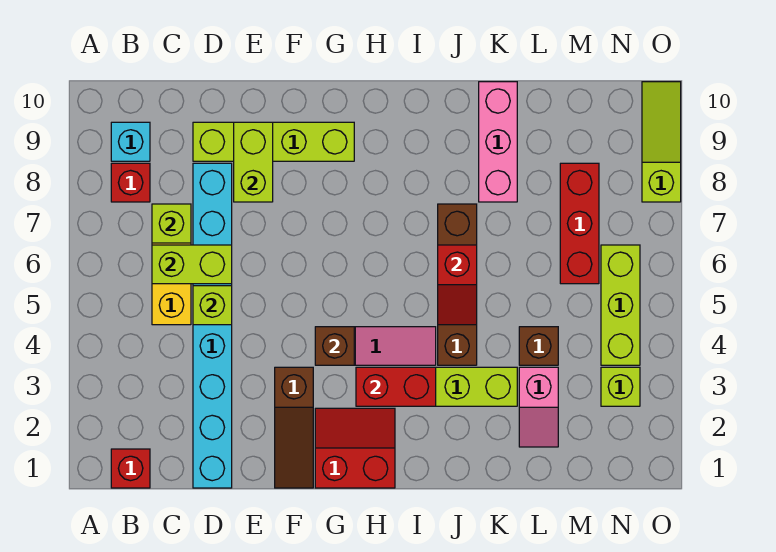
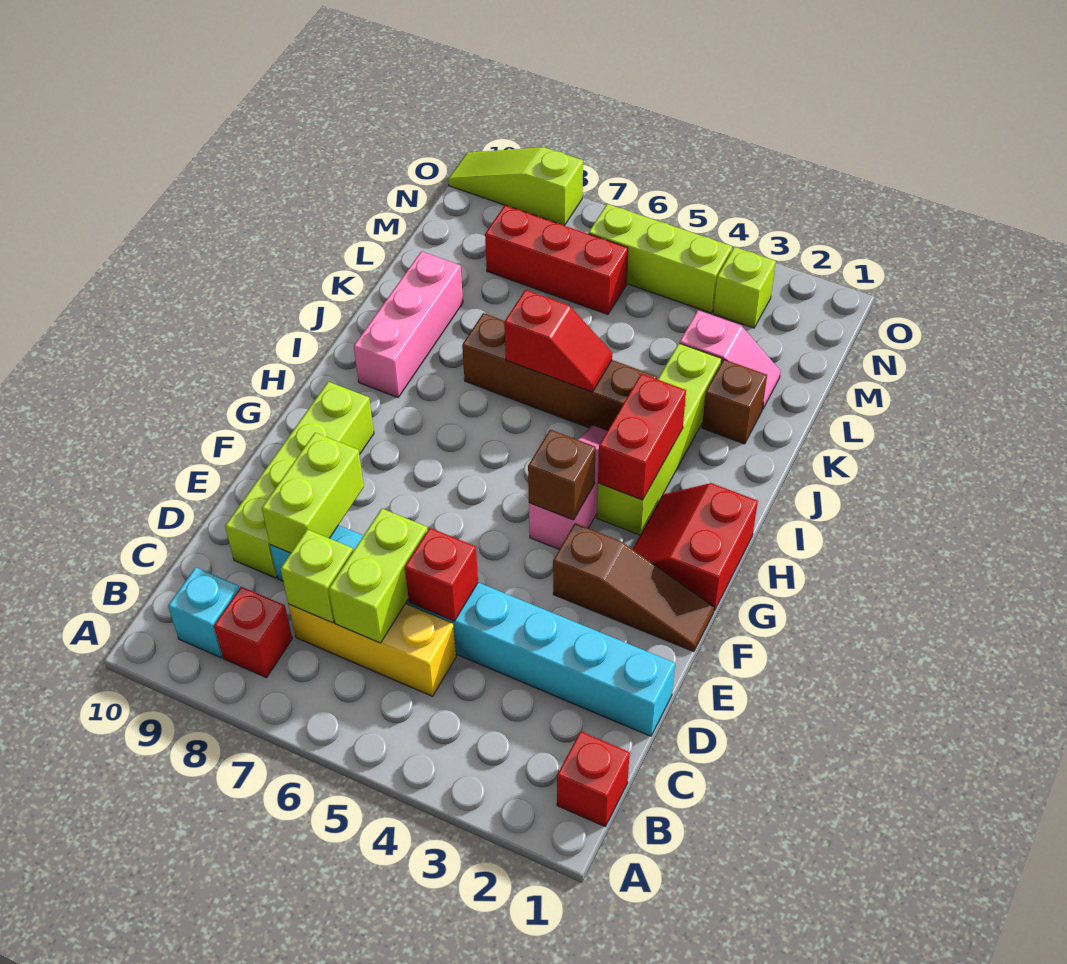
lime 1x1 brick [193,286,232,325] -> red 1x1 brick [405,528,478,621]
lime 1x2 brick [234,122,273,202] -> lime 1x2 brick turned to [262,433,364,553]
pink 1x3 brick [479,82,517,202] -> pink 1x3 brick turned to [354,251,463,397]
brown 1x1 brick [519,327,558,365] -> brown 1x1 brick moved to [702,359,767,444]

